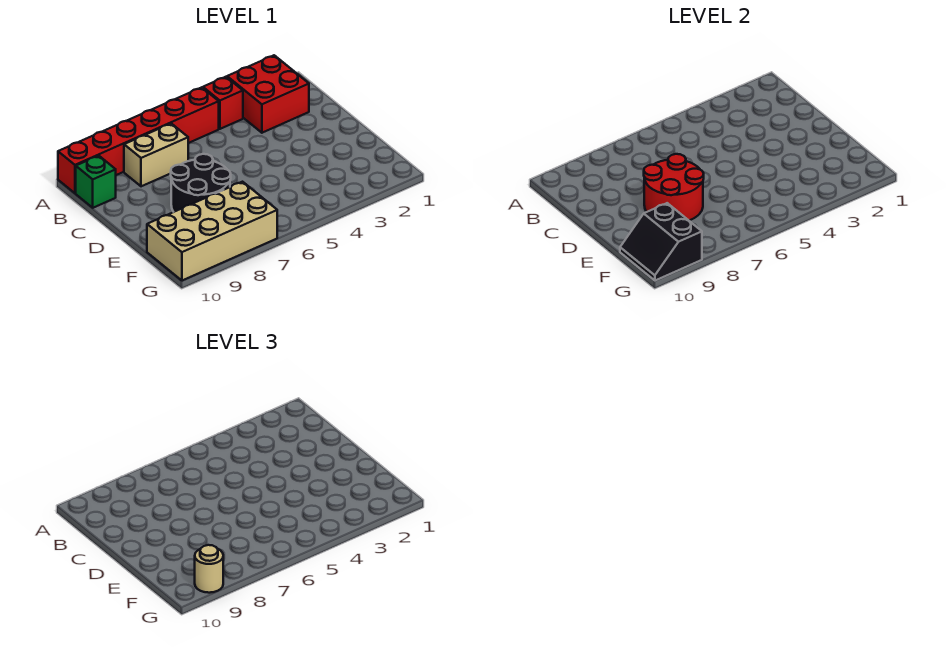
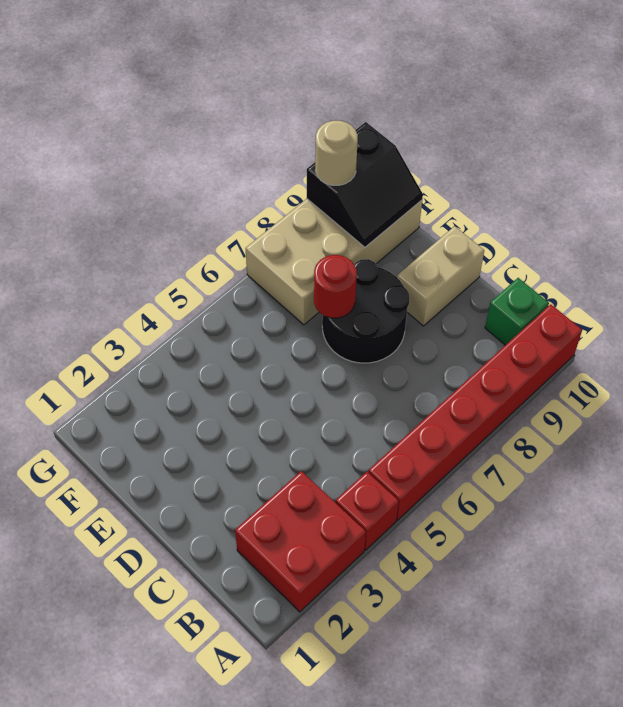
tan 1x2 brick [124,123,188,186] -> tan 1x2 brick moved to [397,226,484,326]
red 2x2 round brick [644,154,704,220] -> red 1x1 round brick [314,255,357,318]
black 2x2 slope [620,203,702,281] -> black 2x2 slope turned to [307,122,423,247]

